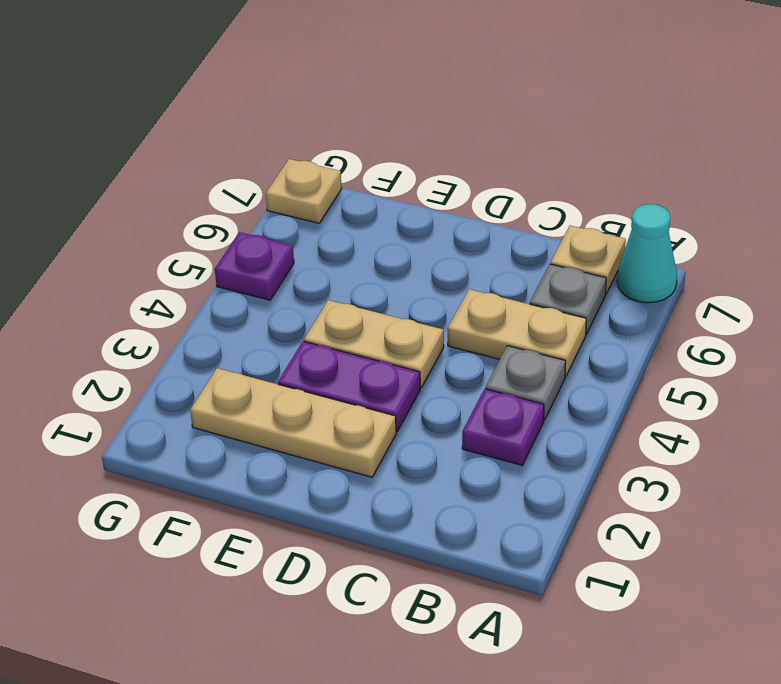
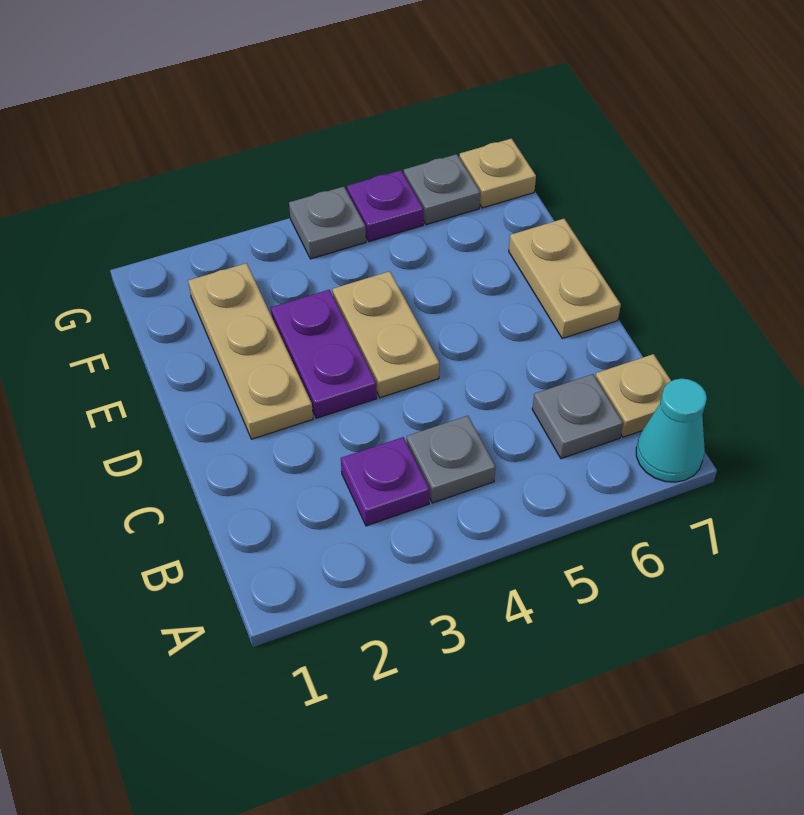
tan 1x2 plate [447,289,586,376] -> tan 1x2 plate moved to [509,219,621,339]
none -> grey 1x1 plate [289,187,366,259]
none -> grey 1x1 plate [404,154,480,225]

